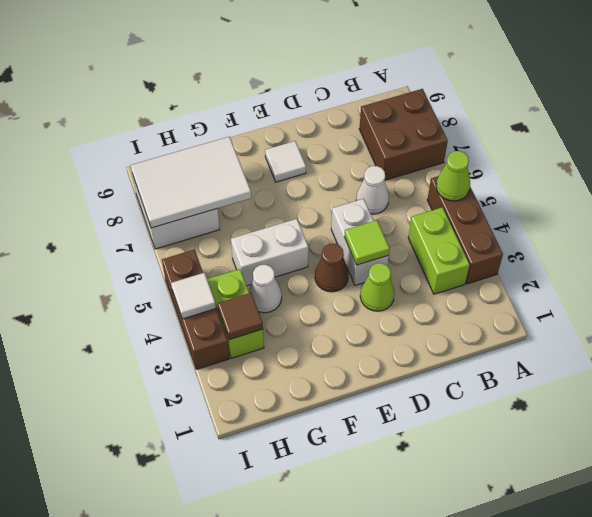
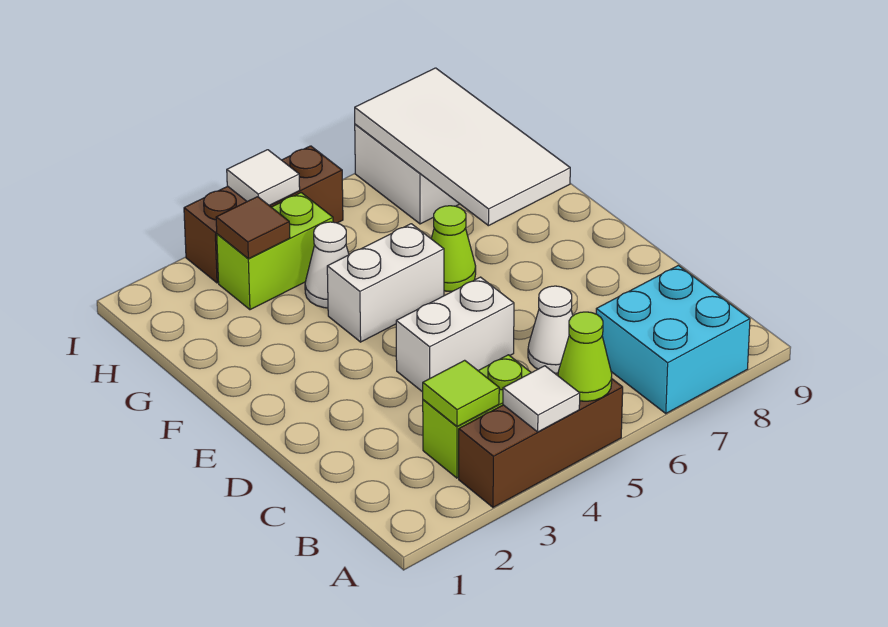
brown 2x2 brick [359,89,448,180] -> cyan 2x2 brick [596,265,750,413]
lime 1x1 cone [360,263,394,311] -> lime 1x1 cone moved to [431,206,476,292]
lime 1x1 tile [344,220,390,265] -> lime 1x1 tile moved to [423,360,499,426]
brown 1x1 cone [315,244,349,292] -> none
white 1x1 tile [265,141,306,182] -> white 1x1 tile moved to [503,366,580,432]
white 1x2 brick [231,219,308,286] -> white 1x2 brick turned to [327,224,444,342]
white 2x3 tile [131,137,251,228] -> white 2x4 tile [355,68,570,226]

